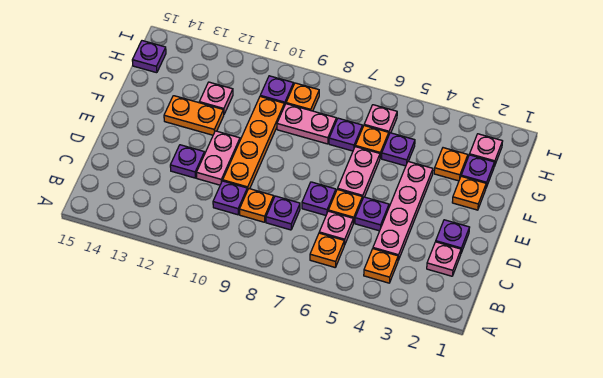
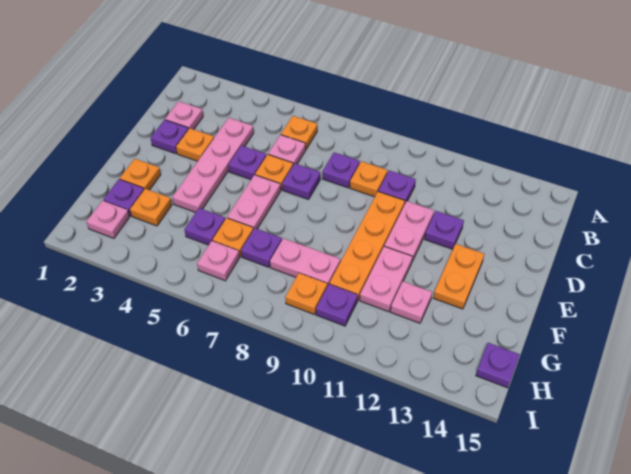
orange 1x1 plate [364,249,398,283] -> orange 1x1 plate moved to [176,128,214,161]
none -> pink 1x2 plate [360,246,413,312]
orange 1x2 plate [164,96,224,135] -> orange 1x2 plate turned to [433,244,484,309]

